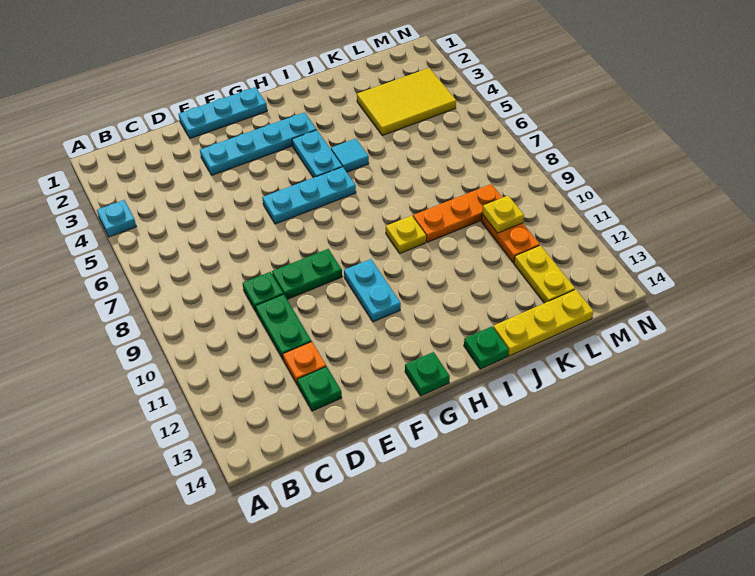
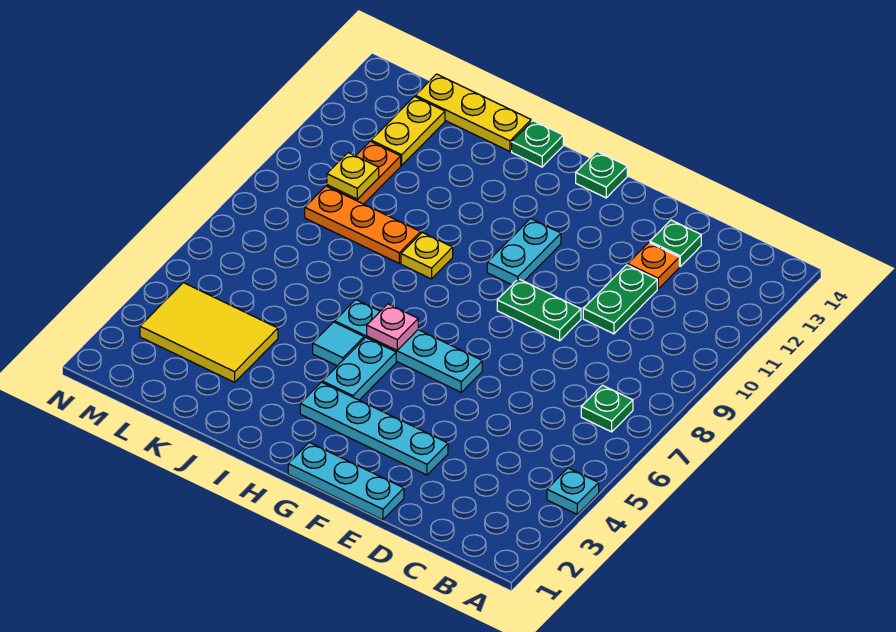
green 1x1 plate [243,272,283,311] -> green 1x1 plate moved to [581,385,633,432]
cyan 1x3 plate [262,167,356,224] -> cyan 1x4 plate [335,300,482,392]
none -> pink 1x1 plate [367,304,418,350]

